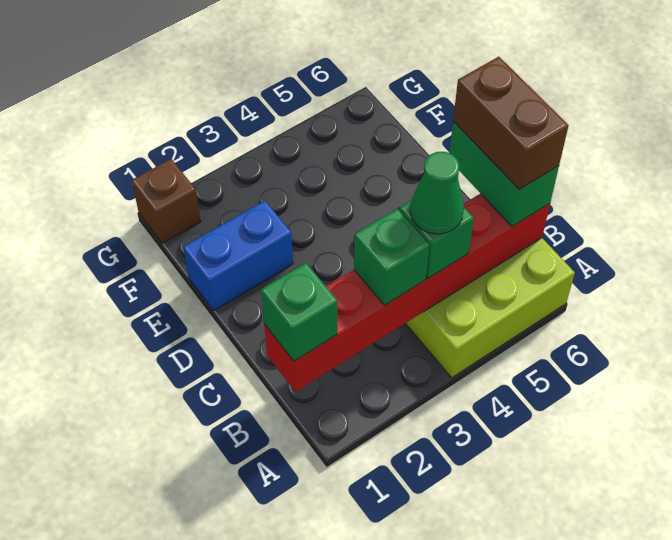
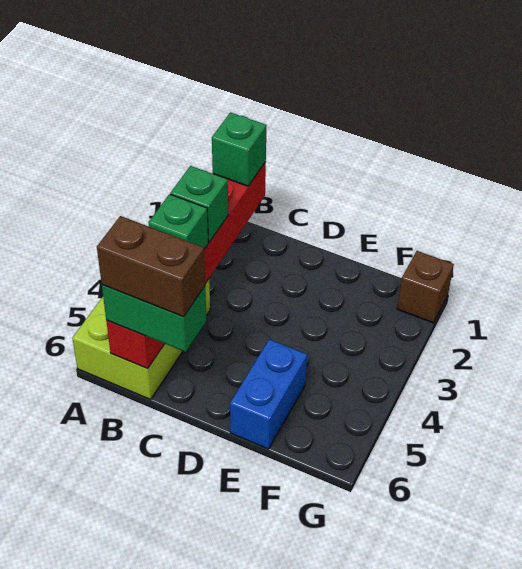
green 1x1 cone [410,152,464,234] -> none
blue 1x2 brick [183,201,293,311] -> blue 1x2 brick moved to [230,339,307,449]

